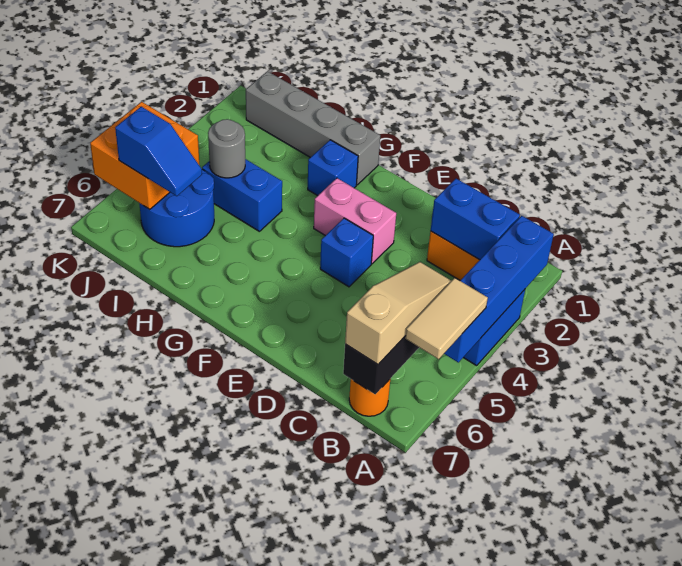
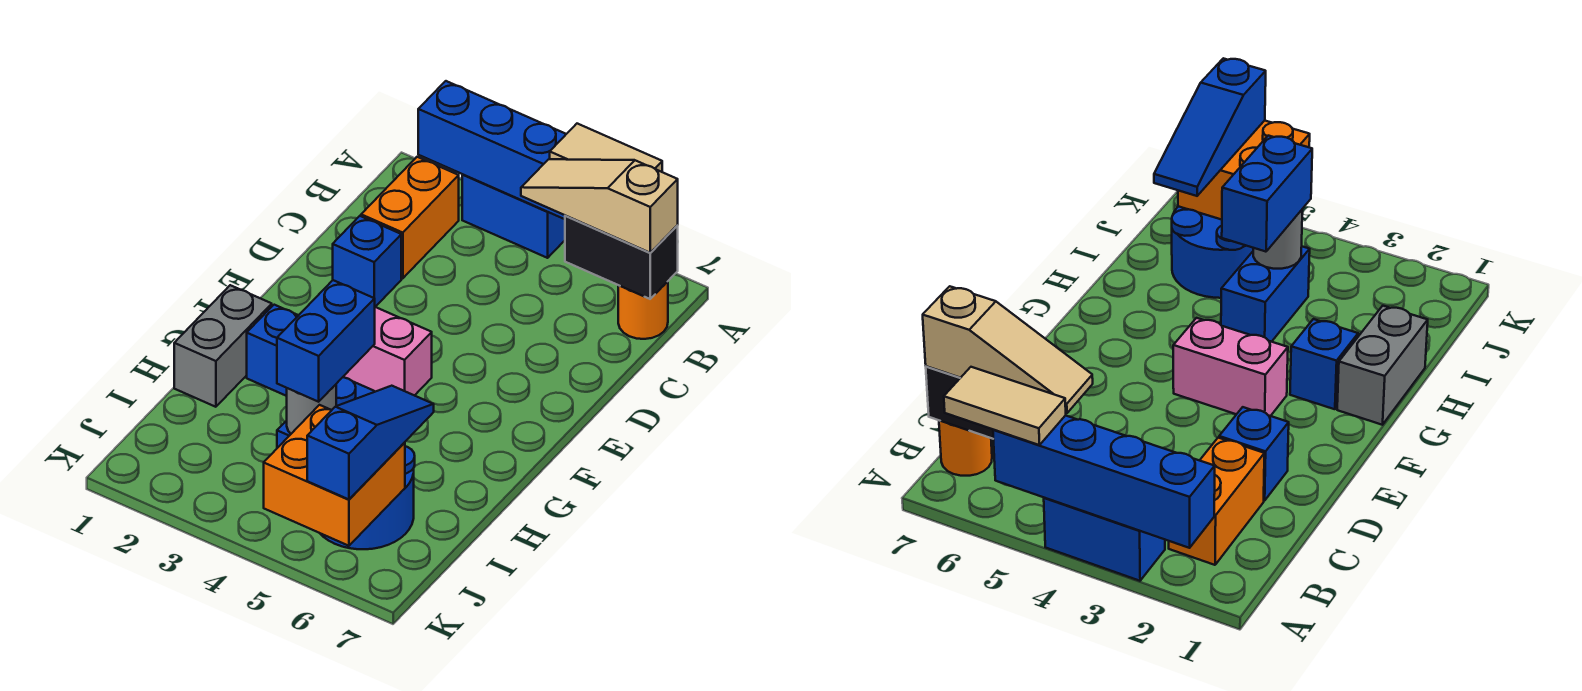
blue 1x2 brick [431,179,520,260] -> blue 1x2 brick moved to [277,280,375,402]
pink 1x2 brick [314,178,396,264] -> pink 1x2 brick turned to [343,307,432,396]
blue 1x1 brick [320,218,373,287] -> blue 1x1 brick moved to [333,216,401,307]
grey 1x4 brick [246,71,380,185] -> grey 1x2 brick [174,285,272,407]
blue 1x2 slope [115,107,202,196] -> blue 1x3 slope [307,386,434,499]

